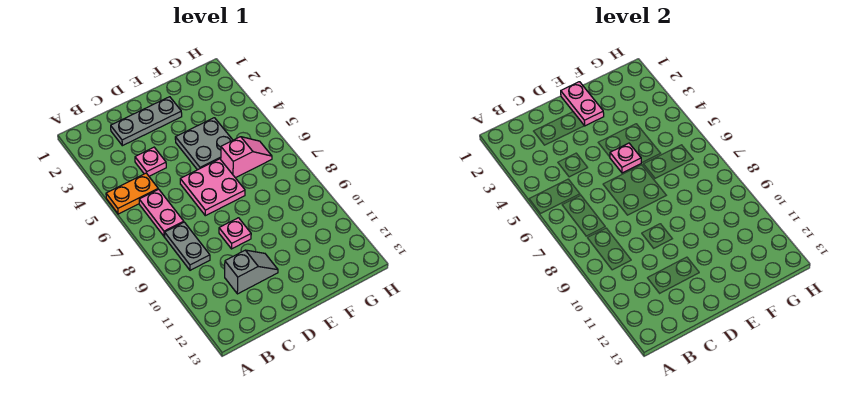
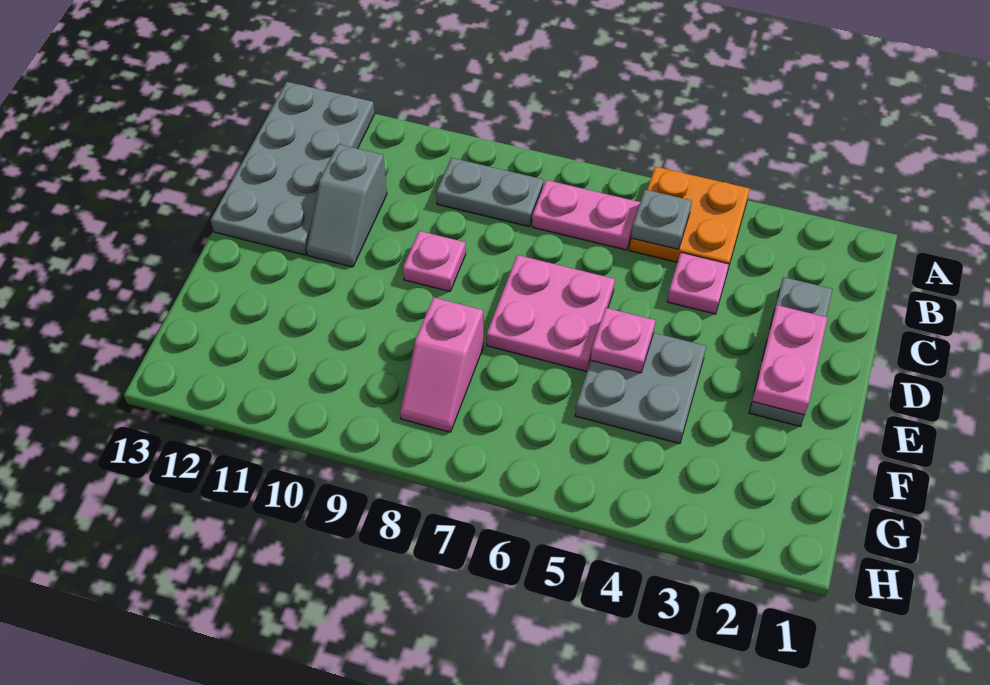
orange 1x2 plate [106,173,158,214] -> orange 2x2 plate [629,167,750,268]
none -> grey 2x4 plate [211,82,374,255]
none -> grey 1x1 plate [631,190,692,249]
pink 1x2 plate [561,82,604,126] -> pink 1x2 plate turned to [752,305,827,415]
pink 1x2 slope [221,137,272,178] -> pink 1x2 slope moved to [400,297,483,432]

